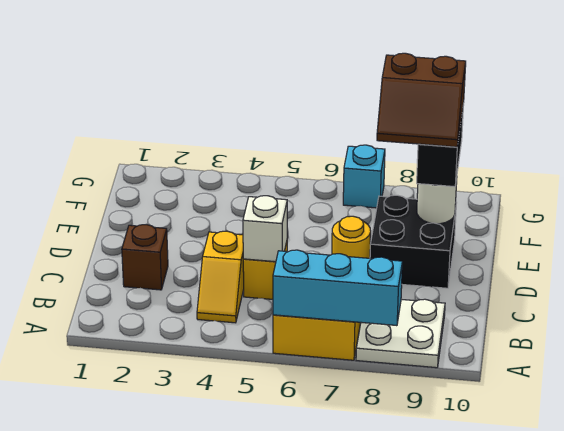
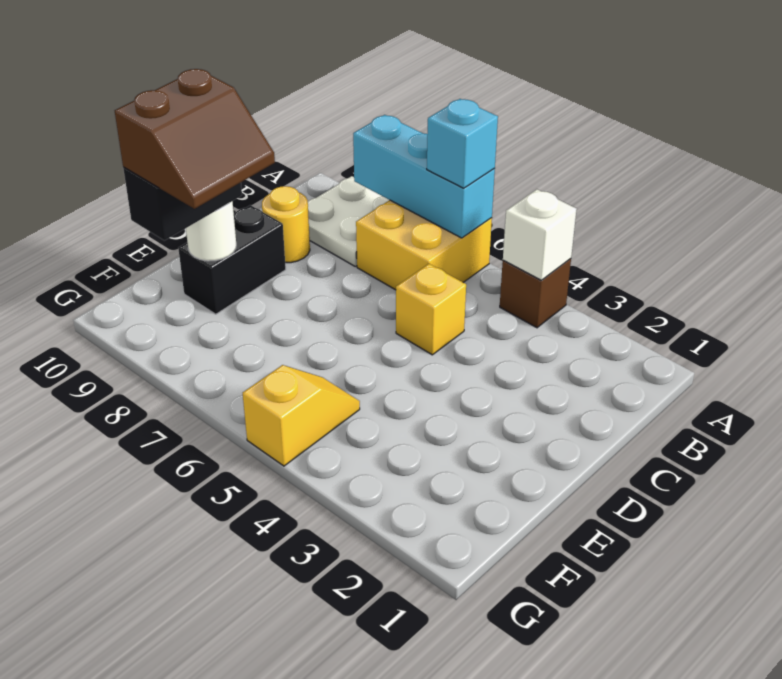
yellow 1x2 slope [197,231,244,323] -> yellow 1x2 slope moved to [243,365,360,466]
brown 1x1 brick [122,225,168,290] -> brown 1x1 brick moved to [500,259,571,328]
white 1x1 brick [243,196,287,262] -> white 1x1 brick moved to [503,189,577,280]
yellow 1x1 round brick [332,216,371,258] -> yellow 1x1 round brick moved to [262,186,310,263]
black 2x2 brick [370,195,456,288] -> black 1x2 brick [178,205,286,314]
brown 2x2 slope [377,53,466,147] -> brown 2x2 slope turned to [115,69,275,209]
cyan 1x1 brick [343,145,385,208] -> cyan 1x1 brick moved to [427,99,498,188]

